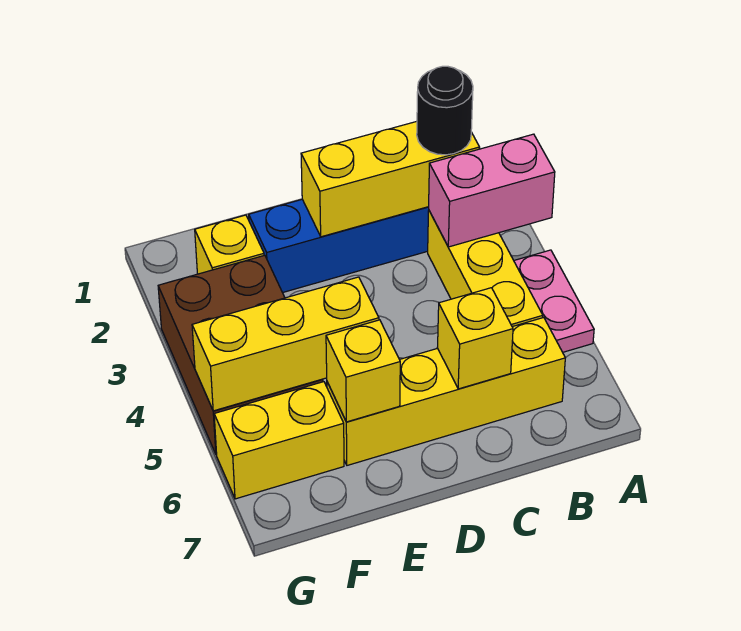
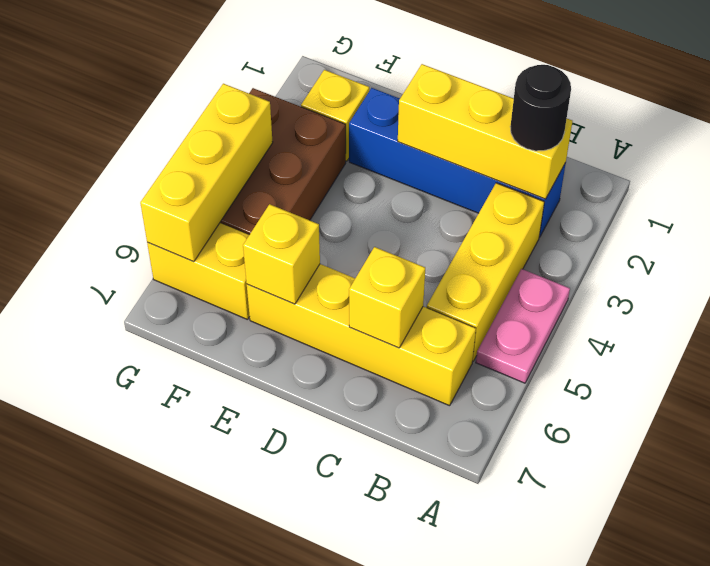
pink 1x2 brick [429,134,555,247] -> none
yellow 1x3 brick [192,277,379,411] -> yellow 1x3 brick turned to [140,84,273,262]

